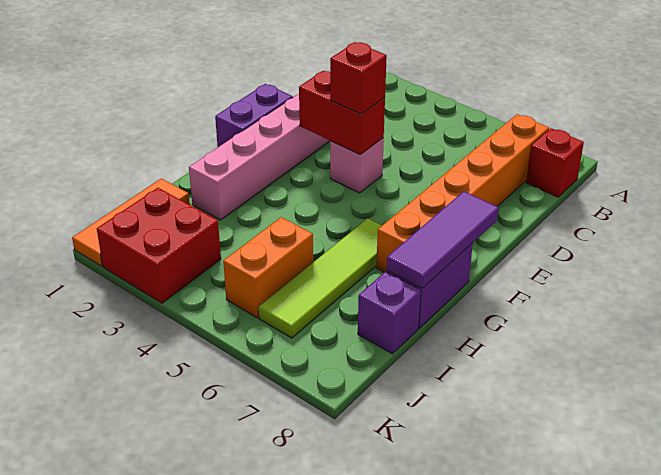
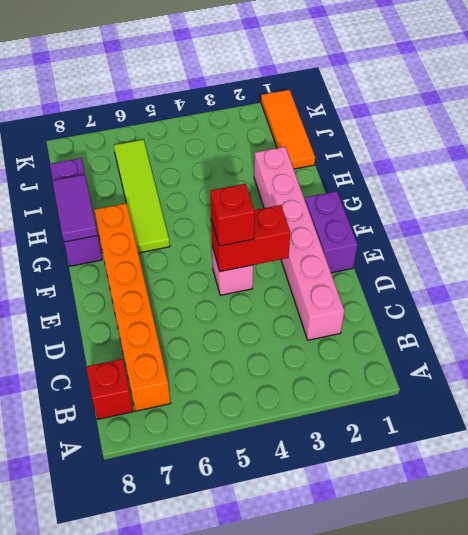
purple 1x3 tile [387,191,498,288] -> purple 1x2 tile [53,175,98,242]
orange 1x2 brick [223,217,313,318] -> none
red 2x2 brick [97,188,221,303] -> none

